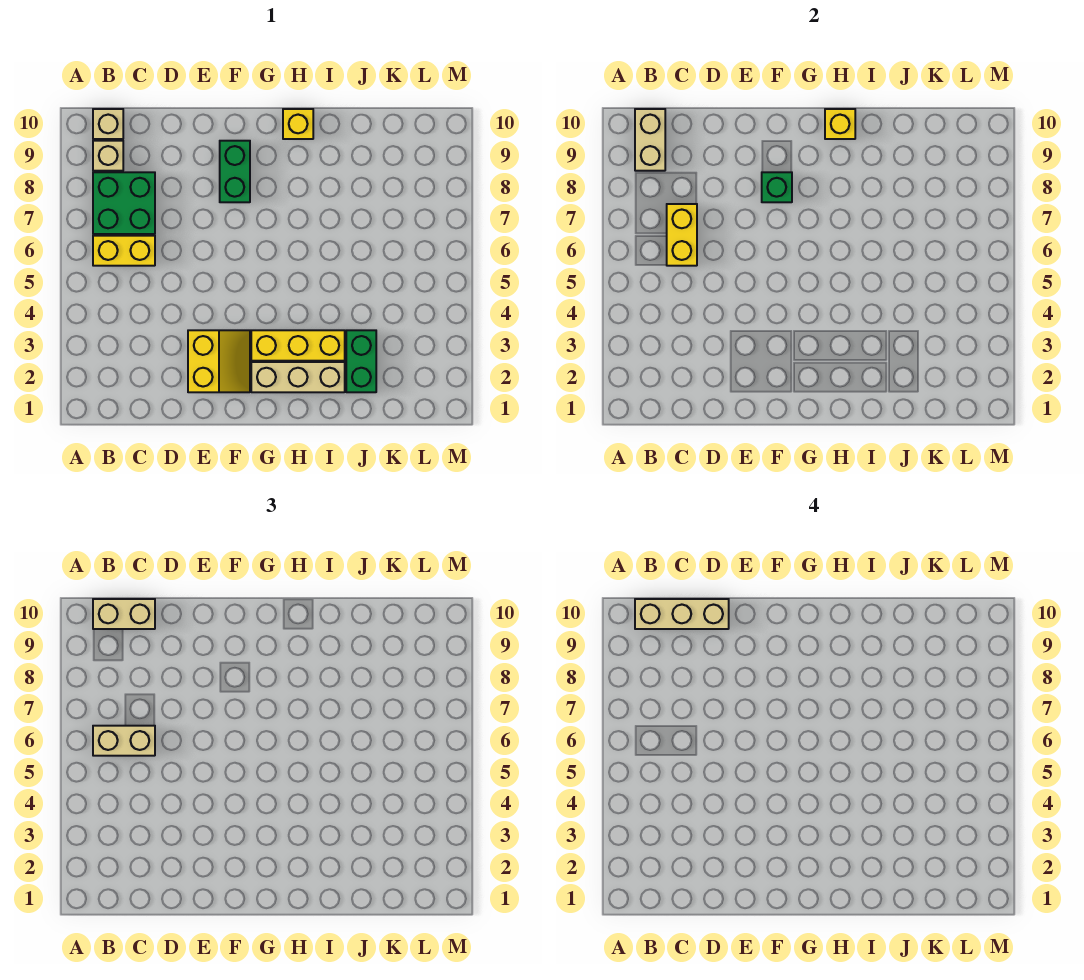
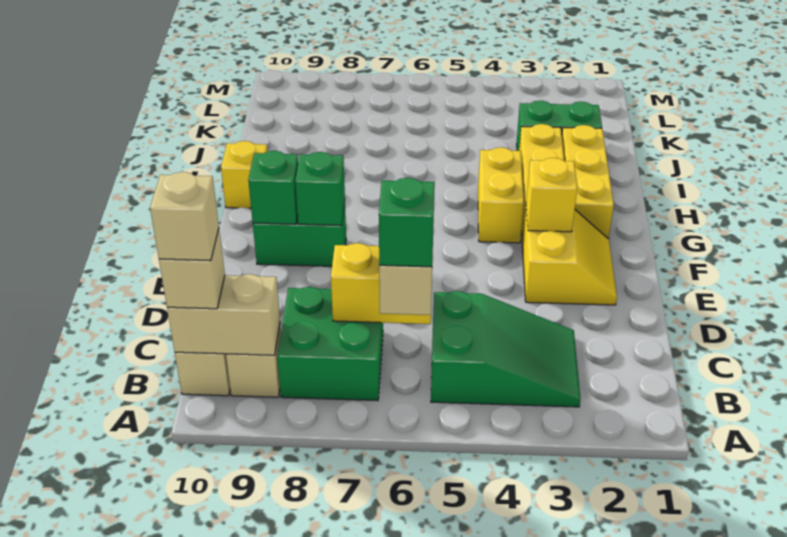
none -> green 2x3 slope [431,291,580,407]
yellow 1x2 brick [93,236,155,266] -> yellow 1x2 brick moved to [478,147,524,243]
none -> green 1x1 brick [379,178,435,267]
tan 1x2 brick [93,599,155,629] -> tan 1x1 brick [159,229,225,309]
tan 1x3 brick [635,599,729,629] -> tan 1x1 brick [150,172,219,261]
yellow 2x2 slope [188,330,250,392] -> yellow 2x2 slope turned to [522,209,617,305]
none -> green 1x1 brick [248,151,298,224]
tan 1x3 brick [251,362,345,392] -> yellow 1x3 brick [562,125,614,239]
yellow 1x1 brick [825,109,855,139] -> yellow 1x1 brick moved to [526,158,577,232]

